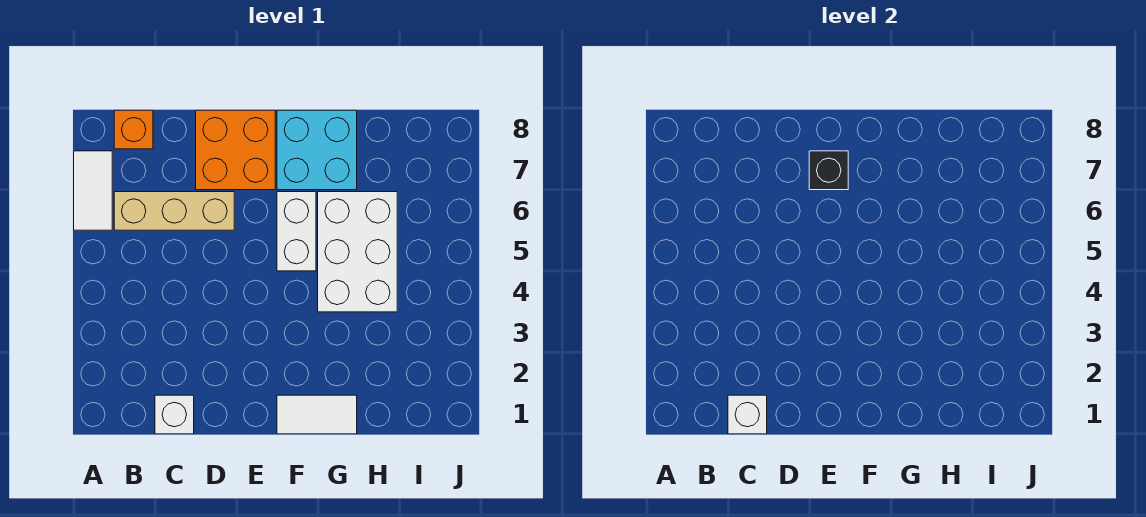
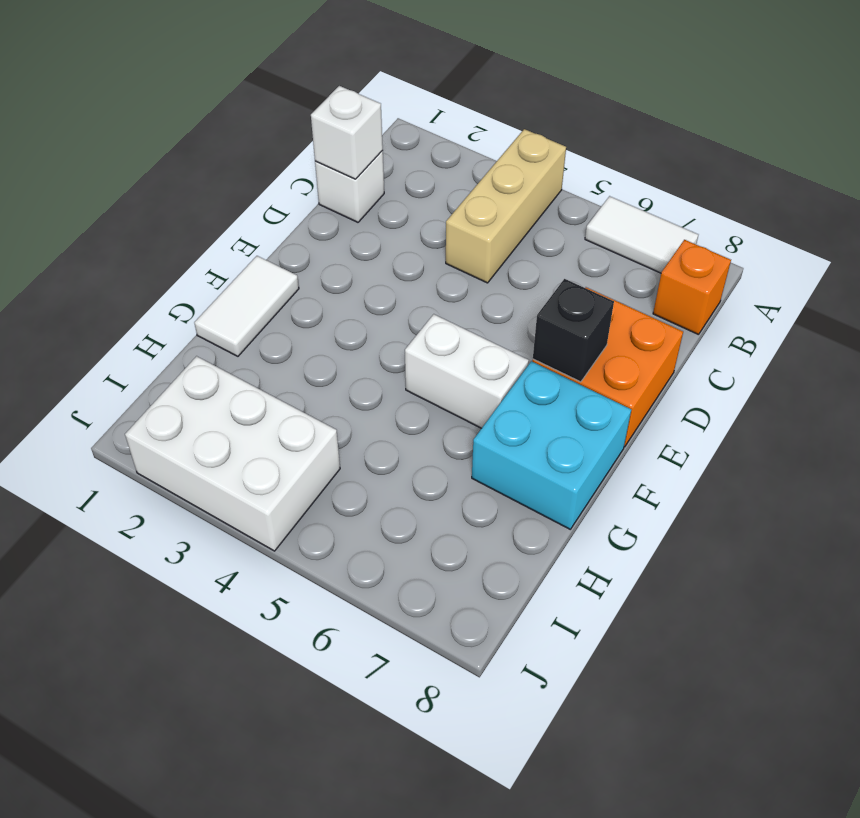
tan 1x3 brick [114,192,234,230] -> tan 1x3 brick moved to [446,129,566,283]
white 2x3 brick [318,192,397,312] -> white 2x3 brick moved to [125,356,340,551]

